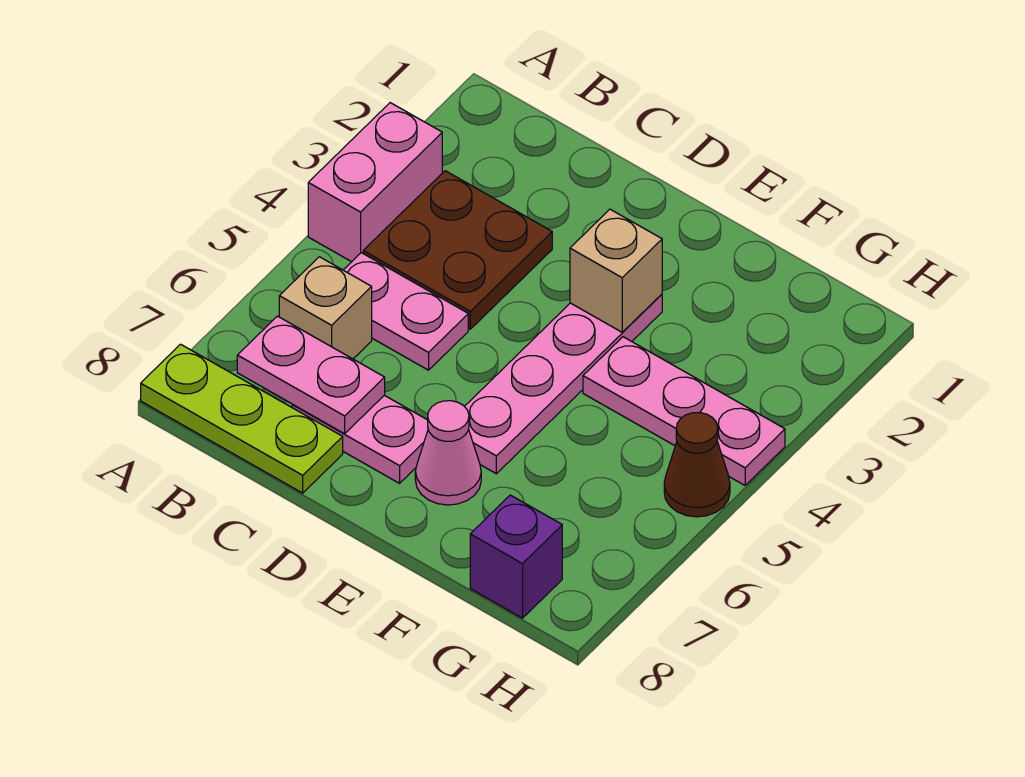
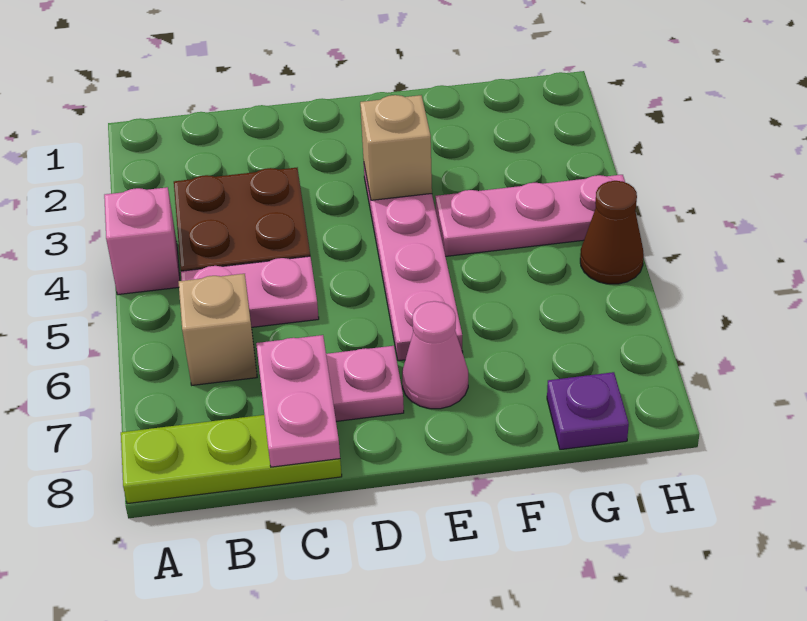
pink 1x2 brick [308,103,442,262] -> pink 1x1 brick [104,187,180,295]
pink 1x2 plate [237,316,385,434] -> pink 1x2 plate turned to [256,335,340,467]
purple 1x1 brick [470,495,562,618] -> purple 1x1 plate [547,372,629,450]

